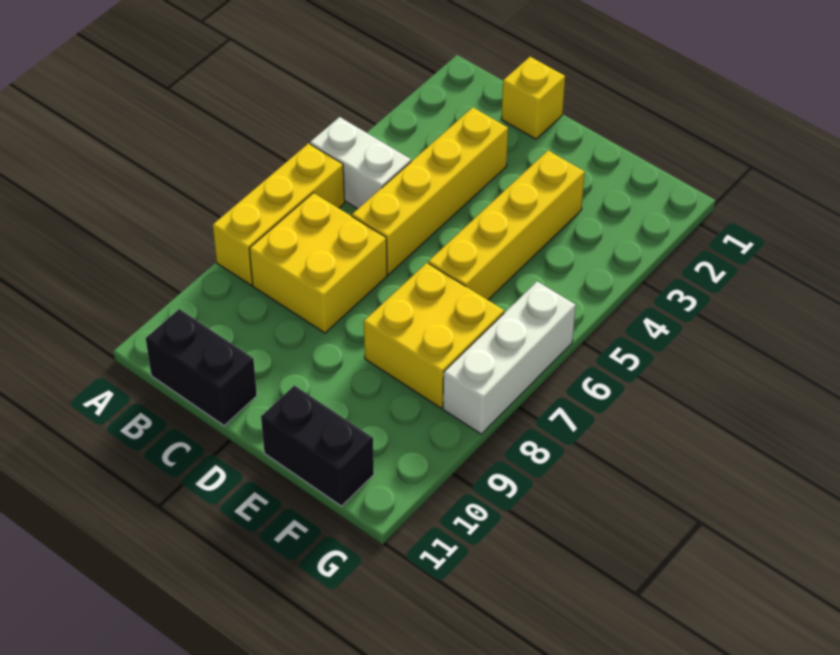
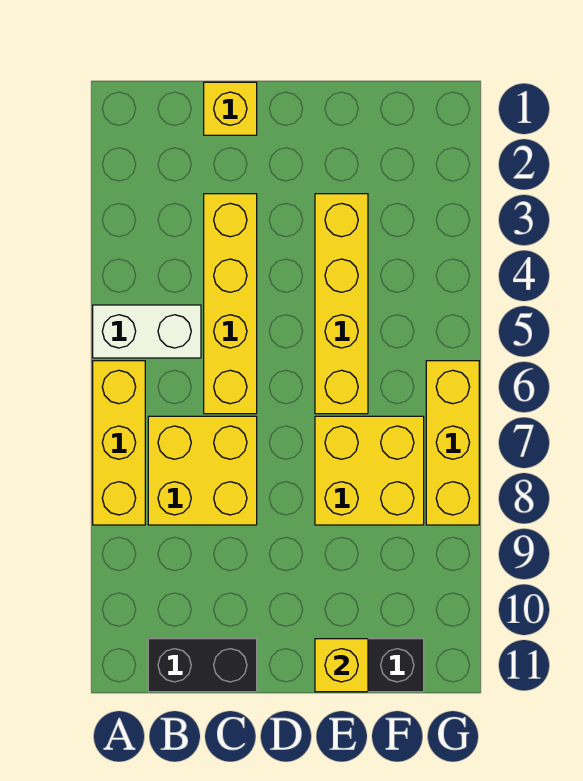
none -> yellow 1x1 brick [315,639,368,692]
white 1x3 brick [443,282,576,434] -> yellow 1x3 brick [426,361,479,525]

